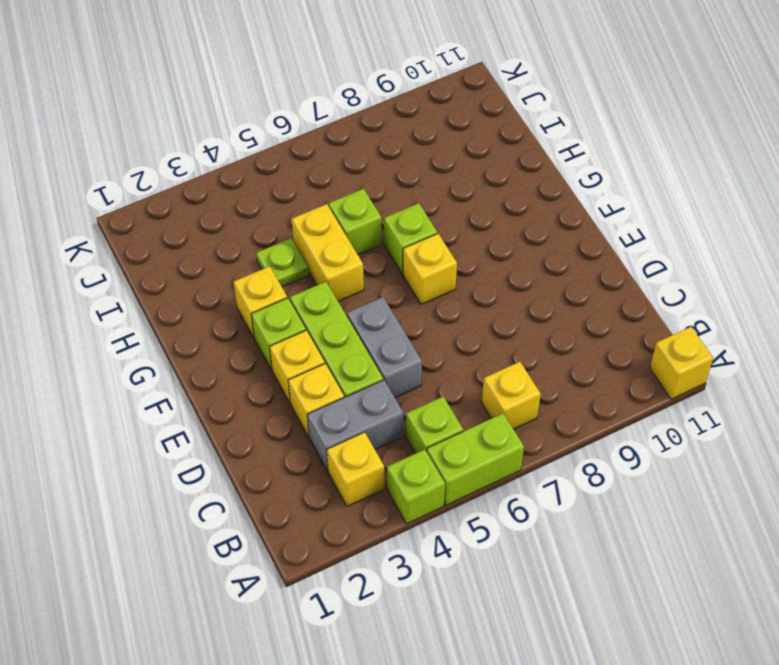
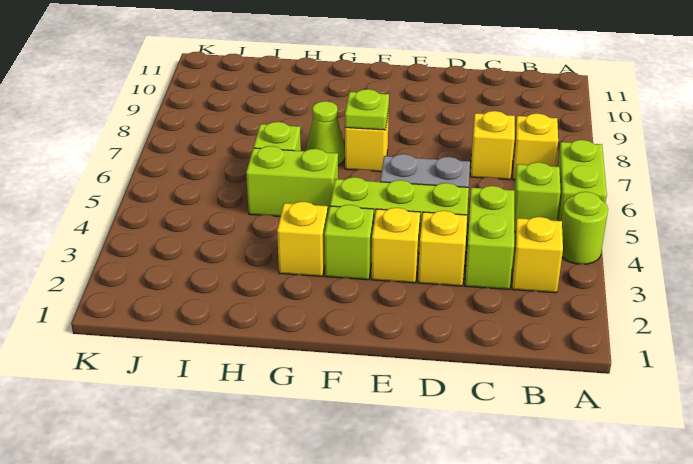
lime 1x1 brick [387,449,445,524] -> lime 1x1 round brick [562,192,608,264]
yellow 1x1 brick [650,327,713,399] -> yellow 1x1 brick moved to [470,111,515,180]
grey 1x2 brick [307,380,403,471] -> lime 1x2 brick [465,186,514,289]
yellow 1x2 brick [292,204,364,301] -> lime 1x2 brick [246,146,338,216]
lime 1x1 brick [384,203,437,274] -> lime 1x1 cone [306,101,345,165]
lime 1x1 plate [256,238,309,287] -> lime 1x1 plate moved to [345,89,389,130]

